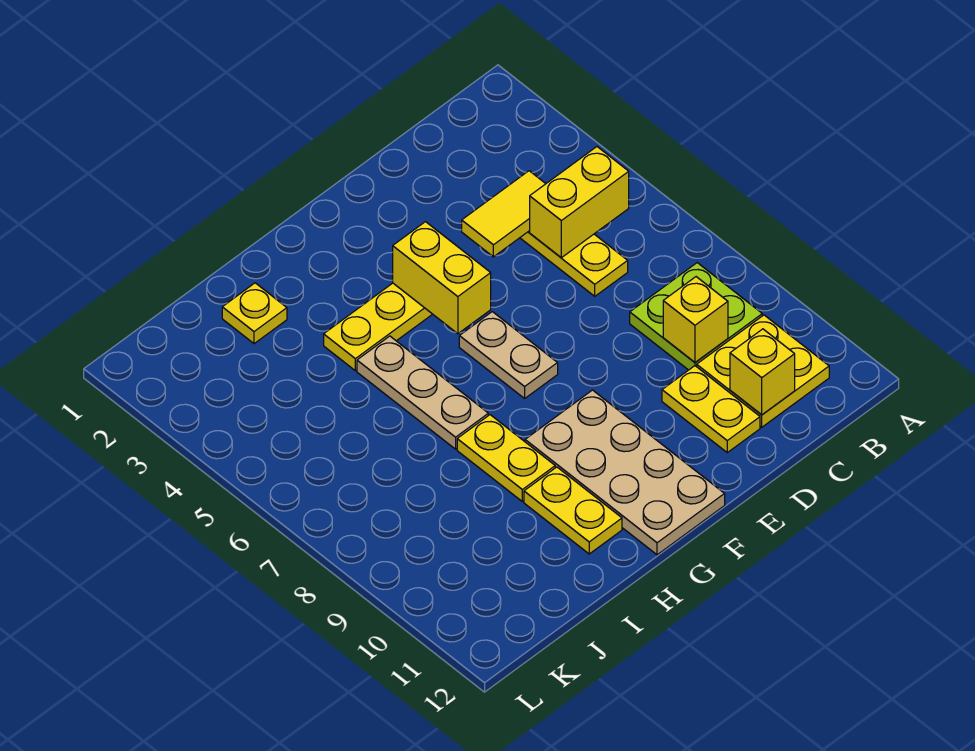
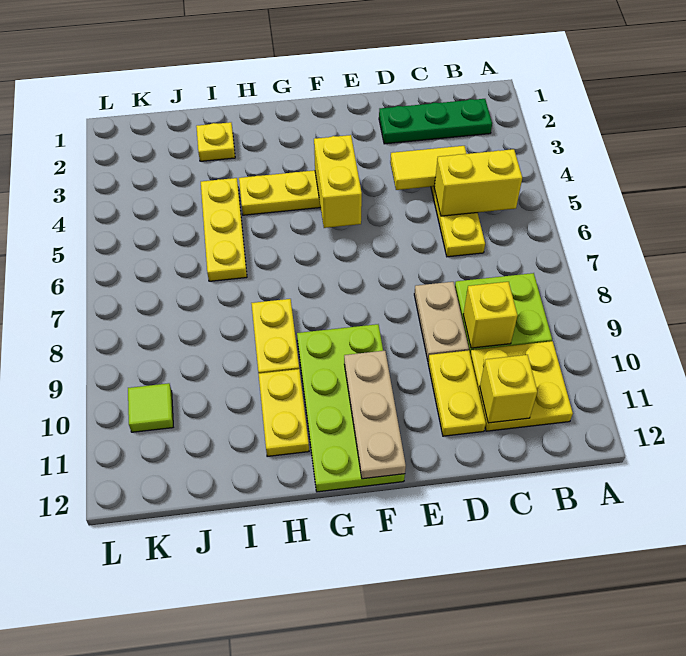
none -> green 1x3 plate [379,99,492,144]
tan 1x2 plate [459,312,558,398] -> tan 1x2 plate moved to [414,282,469,360]
tan 2x4 plate [525,390,725,555] -> lime 2x4 plate [297,324,405,492]
tan 1x3 plate [357,336,488,449] -> tan 1x3 plate moved to [344,351,406,479]
none -> yellow 1x3 plate [201,178,247,281]
none -> lime 1x1 tile [128,383,173,432]

